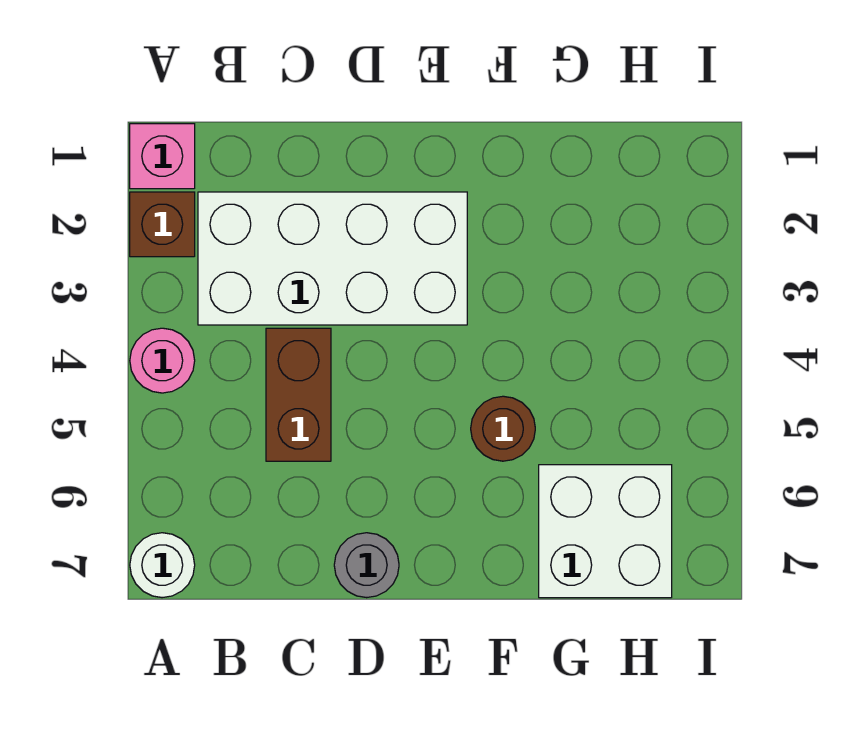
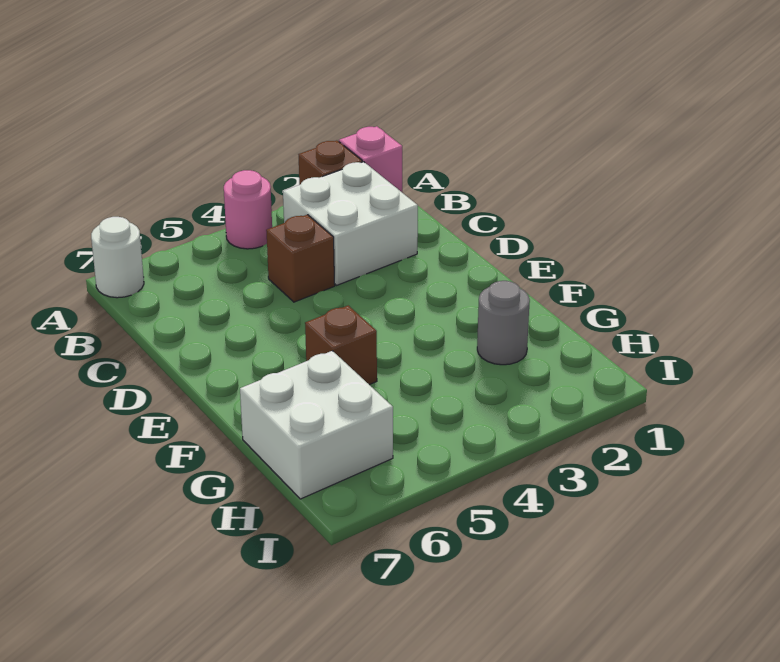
white 2x4 brick [198,192,467,325] -> white 2x2 brick [283,162,418,285]
brown 1x2 brick [266,328,331,461] -> brown 1x1 brick [266,215,335,302]
grey 1x1 round brick [334,533,399,598] -> grey 1x1 round brick moved to [477,281,530,365]
brown 1x1 round brick [471,396,535,461] -> brown 1x1 brick [305,306,377,385]

